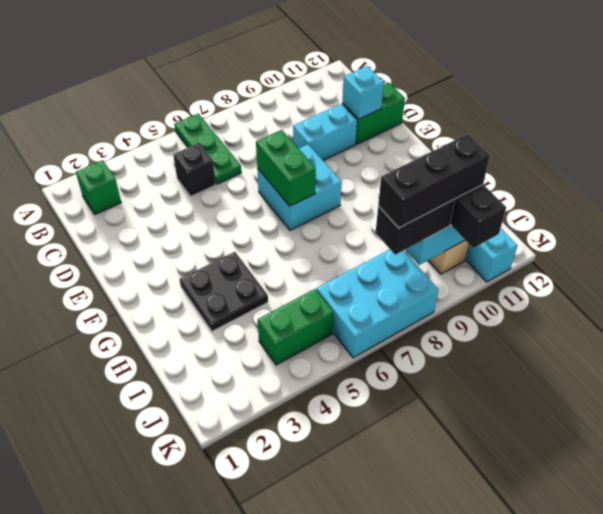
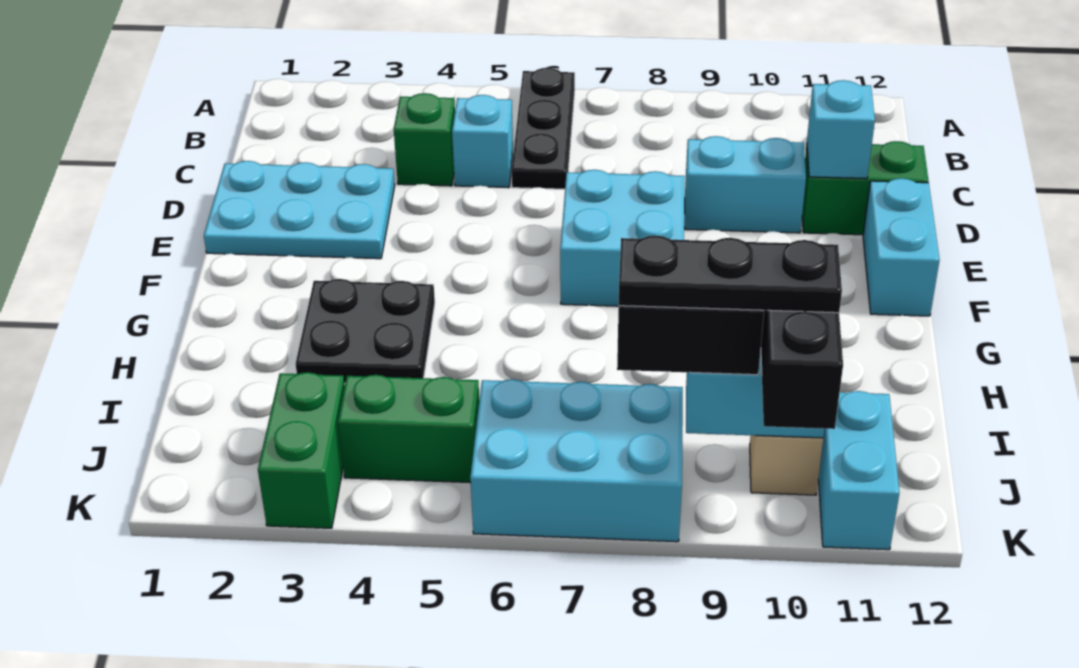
green 1x3 plate [174,114,241,184] -> black 1x3 plate [512,68,575,189]
green 1x1 brick [76,160,121,214] -> green 1x1 brick moved to [394,93,455,186]
black 1x1 brick [173,143,216,196] -> cyan 1x1 brick [452,95,513,188]
none -> cyan 2x3 plate [204,161,395,259]
green 1x2 brick [256,130,316,206] -> green 1x2 brick moved to [258,372,345,528]
none -> cyan 1x2 brick [863,178,940,316]
black 1x3 brick [378,134,490,228] -> black 1x3 plate [619,236,842,313]

